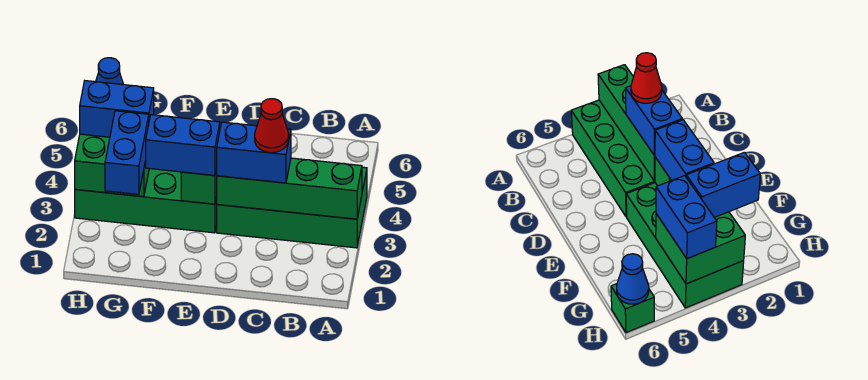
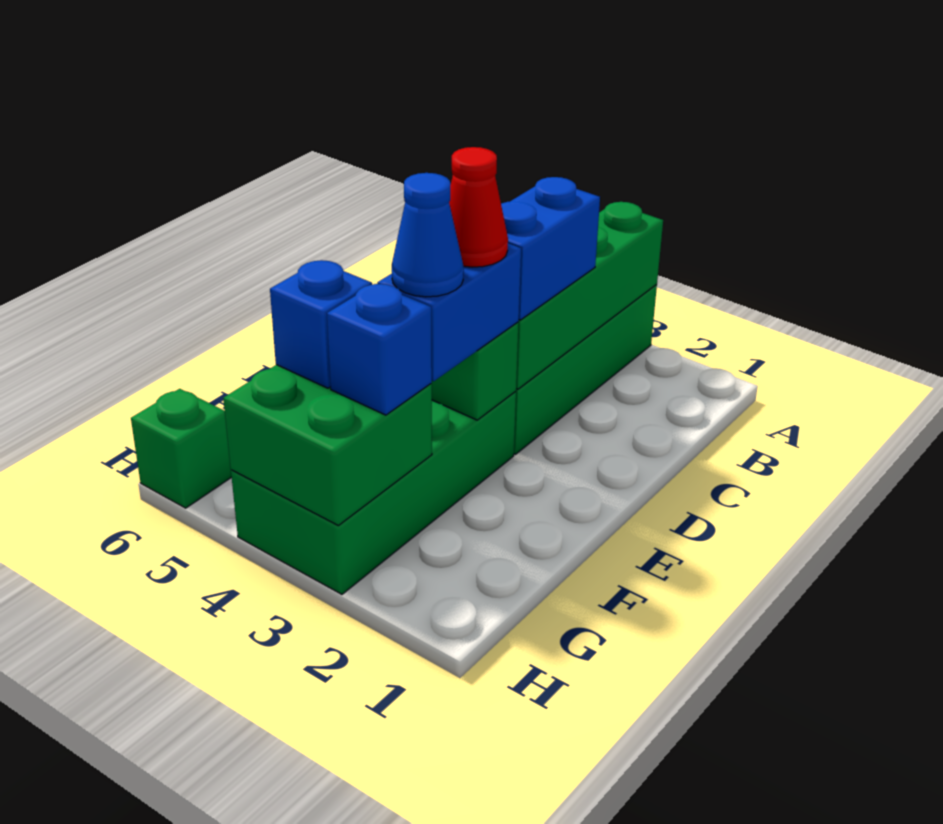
red 1x1 cone [255,99,289,153] -> red 1x1 cone moved to [449,147,508,267]
blue 1x2 brick [105,111,149,194] -> blue 1x1 brick [327,284,432,415]
blue 1x2 brick [80,81,154,137] -> blue 1x1 brick [270,260,372,388]
blue 1x1 cone [96,58,123,85] -> blue 1x1 cone moved to [392,173,464,297]

